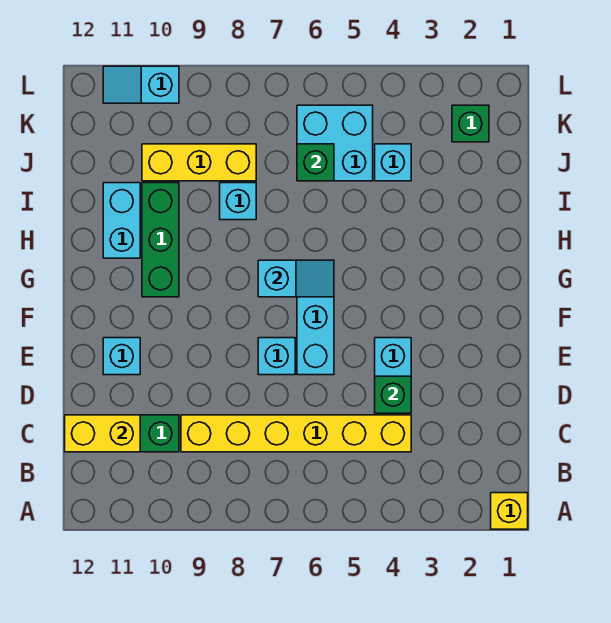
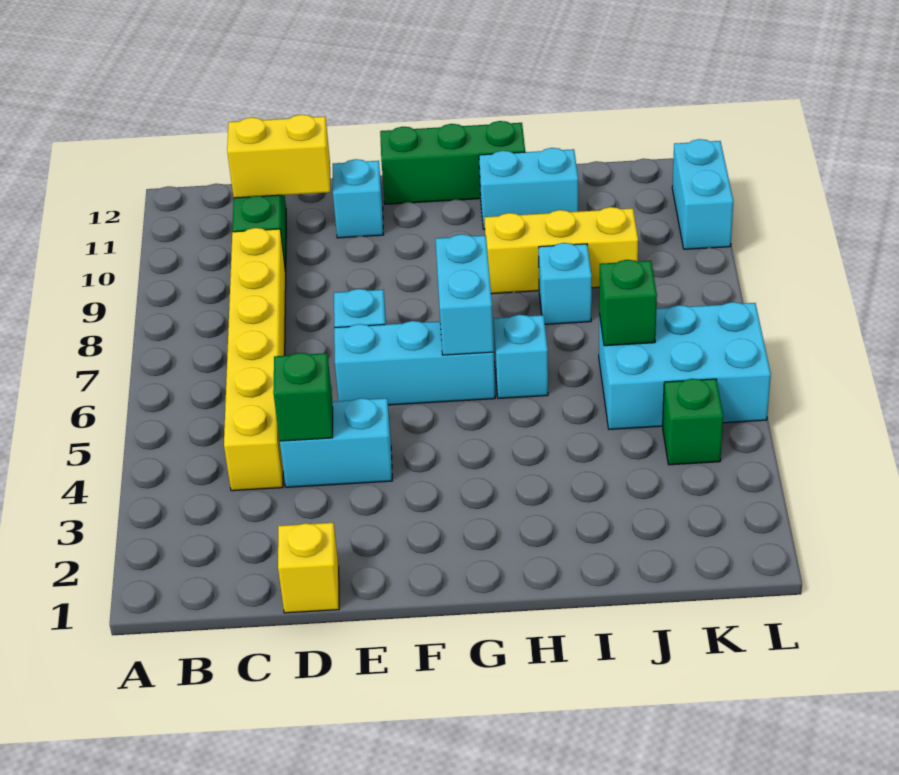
yellow 1x1 brick [491,493,528,529] -> yellow 1x1 brick moved to [278,523,339,613]
yellow 1x2 brick [65,415,140,452] -> yellow 1x2 brick turned to [227,115,330,198]
cyan 1x2 slope [258,260,334,297] -> cyan 1x2 brick [436,234,494,355]
green 1x3 brick [142,183,179,297] -> green 1x3 brick moved to [380,121,525,204]
cyan 1x1 brick [375,144,411,181] -> cyan 1x1 brick moved to [493,315,548,398]
cyan 2x2 brick [297,105,373,181] -> cyan 2x3 brick [599,302,771,429]
yellow 1x3 brick [142,144,256,181] -> yellow 1x3 brick turned to [484,207,638,294]
green 1x1 brick [452,105,489,142] -> green 1x1 brick moved to [663,379,723,465]
cyan 1x2 slope [103,66,179,103] -> cyan 1x2 brick [672,139,733,249]

